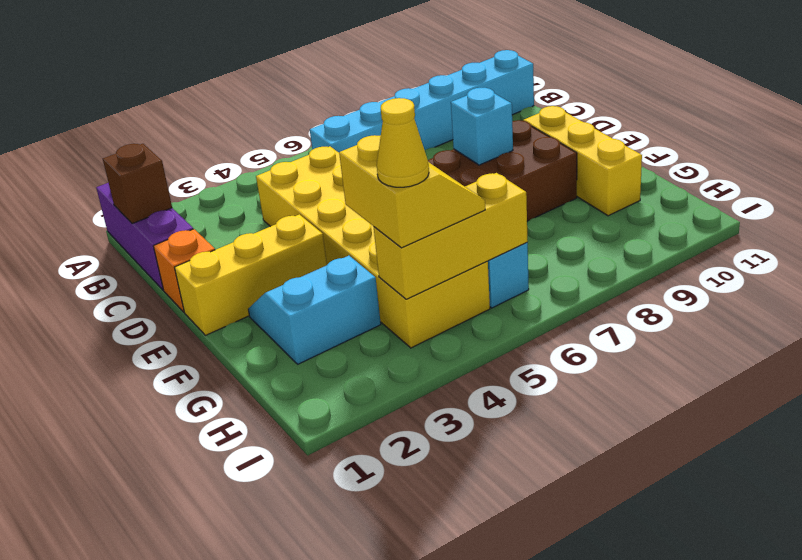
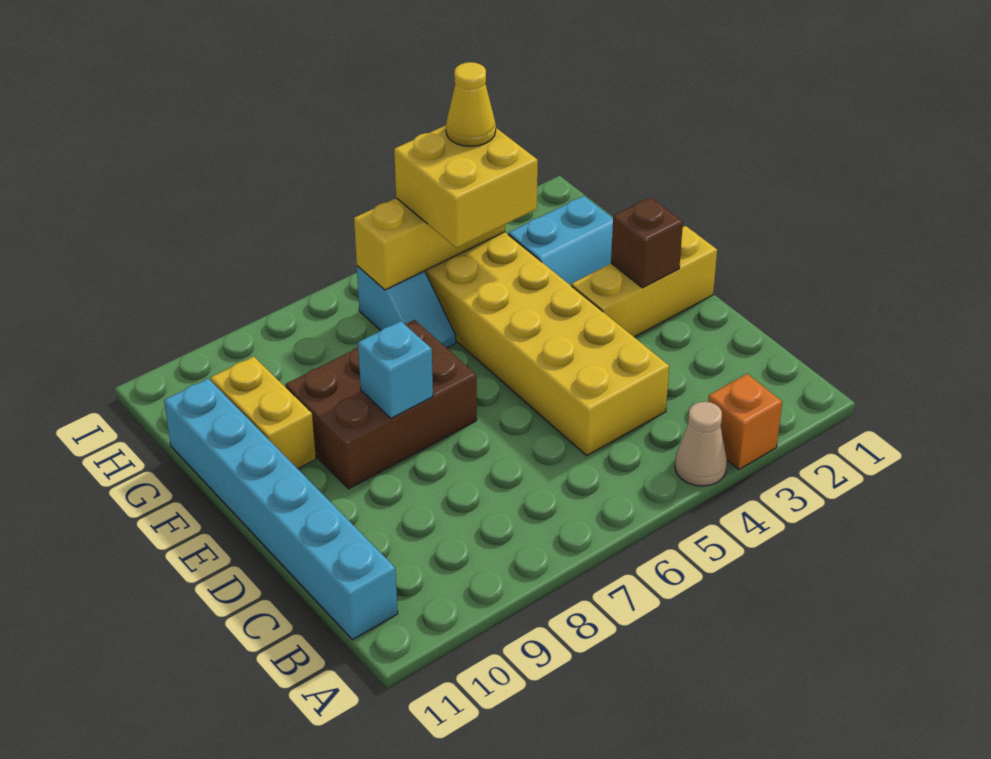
purple 1x3 brick [96,183,193,290] -> none
none -> tan 1x1 cone [675,402,727,486]
brown 1x1 brick [103,144,172,224] -> brown 1x1 brick moved to [611,197,683,288]
cyan 1x6 brick [310,50,534,152] -> cyan 1x6 brick turned to [164,379,398,640]
orange 1x1 brick [153,229,215,312] -> orange 1x1 brick moved to [708,374,782,470]
yellow 1x3 brick [523,106,642,216] -> yellow 1x2 brick [211,356,316,469]
yellow 2x2 slope [339,135,485,248] -> yellow 2x2 brick [394,125,538,248]

